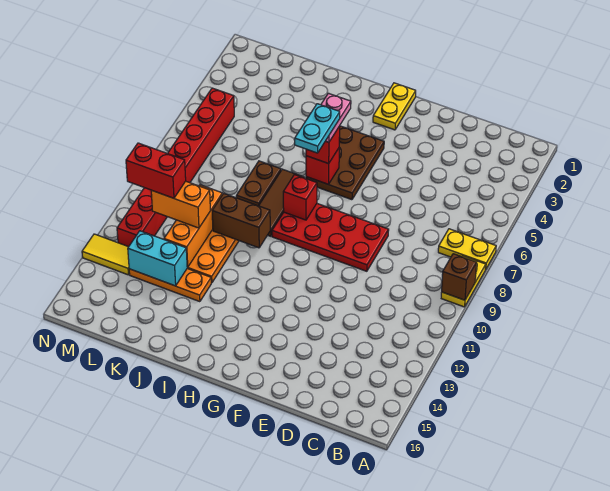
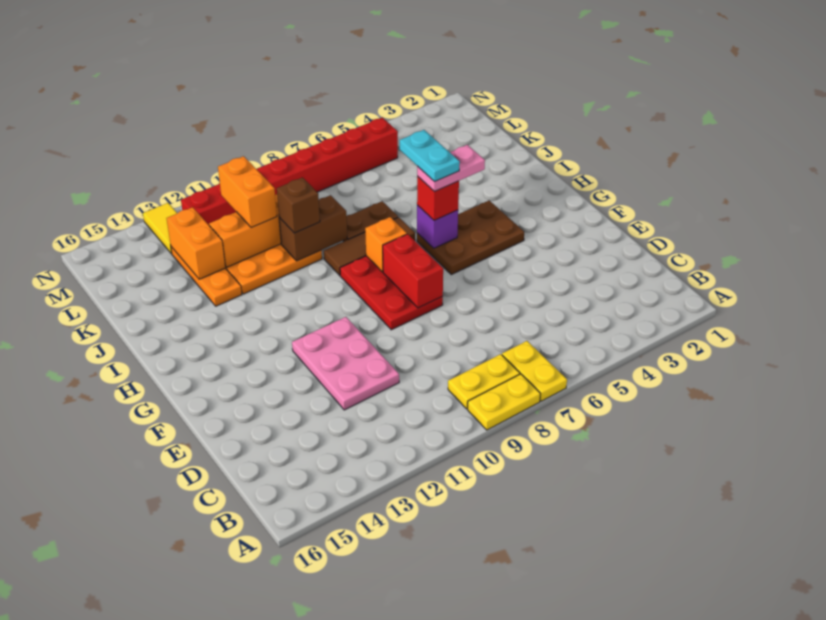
brown 1x1 brick [442,254,477,300] -> brown 1x1 brick moved to [277,178,320,233]
none -> pink 2x3 plate [292,317,399,410]
red 2x4 plate [272,204,389,271] -> red 2x3 plate [340,256,443,330]
yellow 1x2 plate [373,83,416,130] -> yellow 1x2 plate moved to [448,354,520,409]
red 1x1 brick [306,148,339,184] -> purple 1x1 brick [417,205,458,248]
cyan 1x2 plate [295,104,340,153] -> cyan 1x2 plate turned to [399,130,460,182]
red 1x1 brick [283,175,317,220] -> orange 1x1 brick [365,217,407,272]
brown 1x2 brick [212,193,270,248] -> brown 1x2 brick turned to [279,195,347,261]
cyan 1x2 brick [128,231,187,286] -> orange 1x2 brick [166,207,225,279]
red 1x2 brick [126,143,186,198] -> red 1x2 brick moved to [383,234,443,308]

